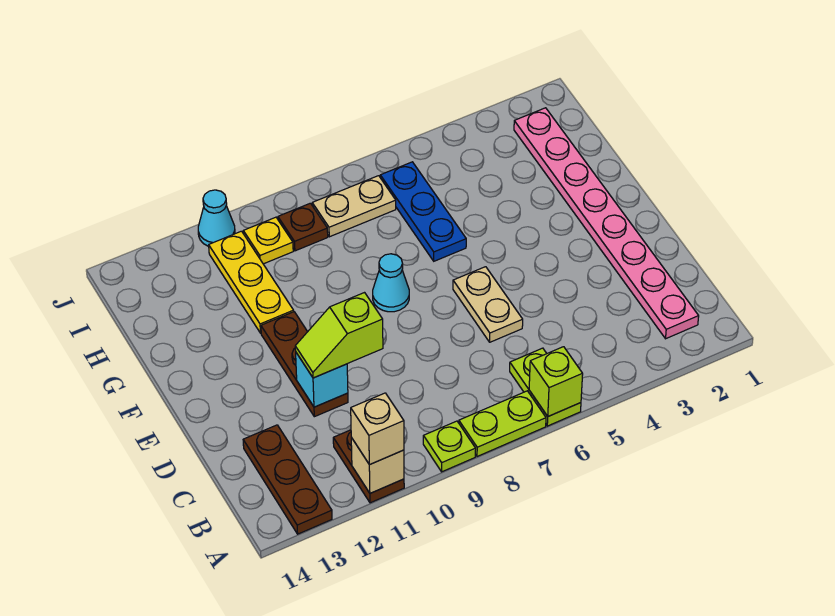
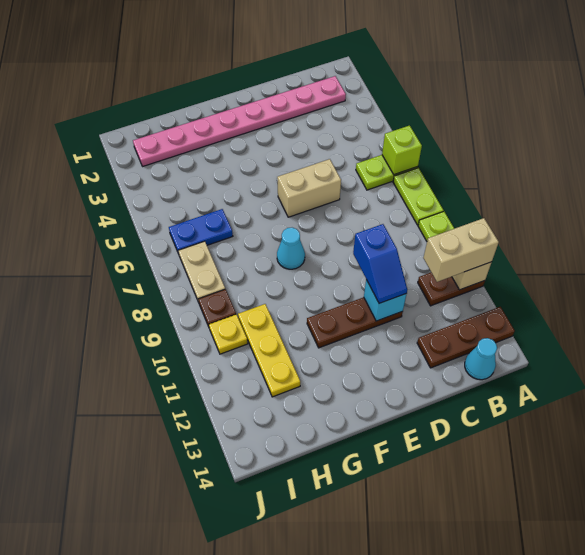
tan 1x1 brick [351,393,404,465] -> tan 1x2 brick [423,218,499,282]
tan 1x2 plate [453,267,523,342] -> tan 1x2 brick [277,159,341,217]
lime 1x2 slope [295,293,383,378] -> blue 1x2 slope [353,224,407,303]
blue 1x3 plate [380,162,466,261] -> blue 1x2 plate [169,209,233,254]
yellow 1x3 plate [209,231,294,333] -> yellow 1x3 plate turned to [238,304,300,397]
cyan 1x1 cone [198,190,235,246] -> cyan 1x1 cone moved to [465,338,497,380]

